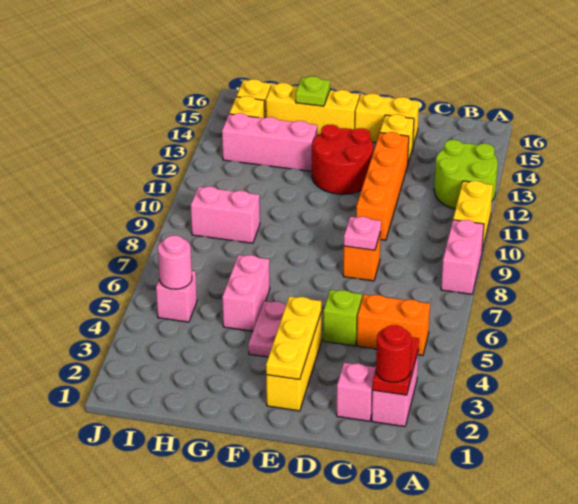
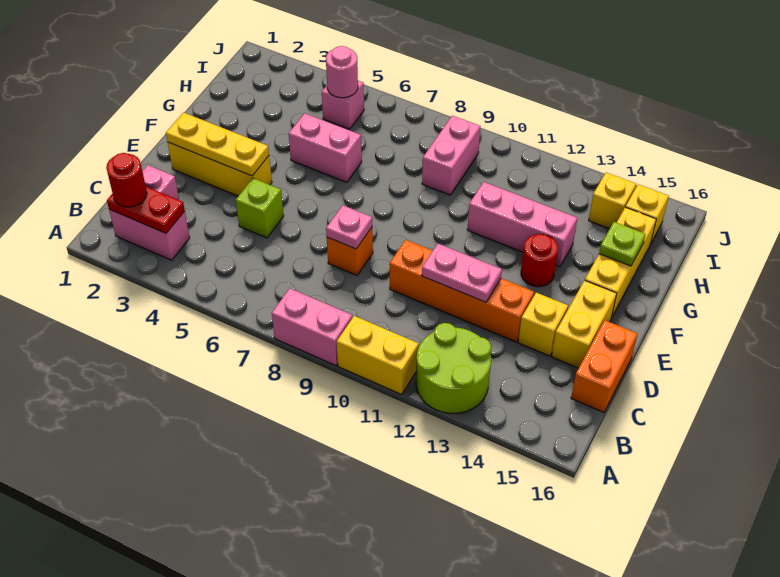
orange 1x2 brick [357,294,430,356] -> orange 1x2 brick moved to [571,320,637,412]
red 2x2 round brick [312,125,373,194] -> red 1x1 round brick [521,234,558,287]
pink 1x2 plate [248,301,286,357] -> pink 1x2 plate moved to [422,244,502,302]
pink 1x3 brick [222,113,317,171] -> pink 1x3 brick turned to [467,182,577,267]

